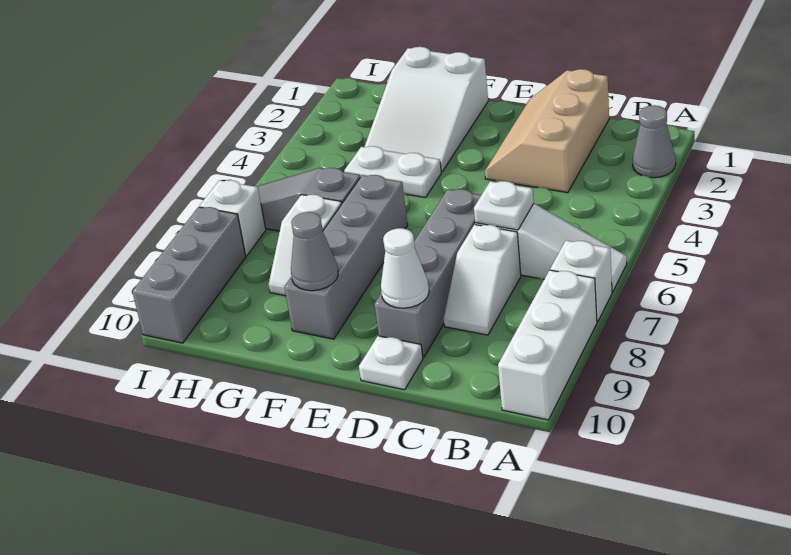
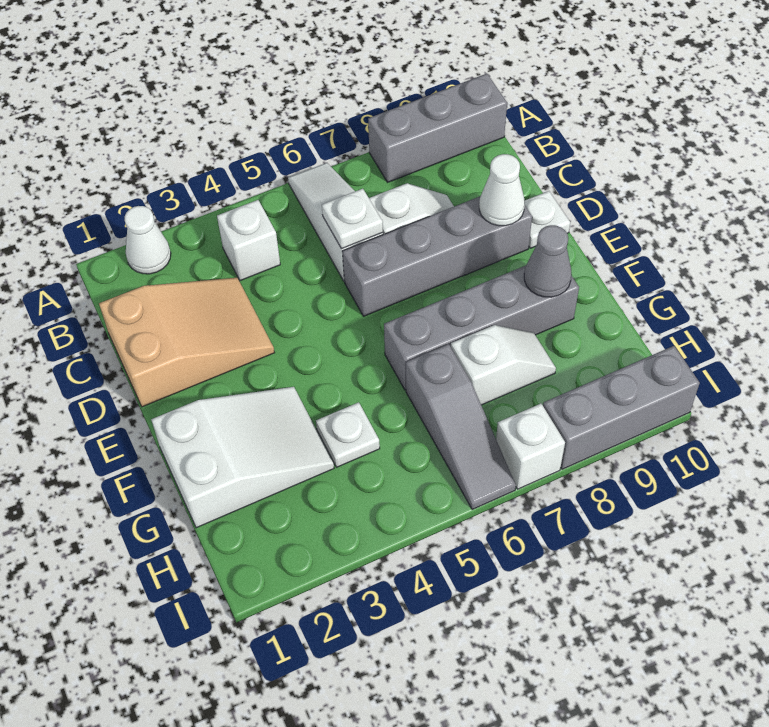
grey 1x1 cone [632,105,676,178] -> white 1x1 cone [125,206,171,274]
white 1x1 brick [550,240,612,322] -> white 1x1 brick moved to [217,200,280,281]
white 1x3 brick [498,270,597,420] -> grey 1x3 brick [368,74,507,182]
tan 2x3 slope [485,69,609,193] -> tan 2x3 slope turned to [99,278,274,407]
white 1x2 plate [344,146,441,198] -> white 1x1 plate [316,402,380,467]

